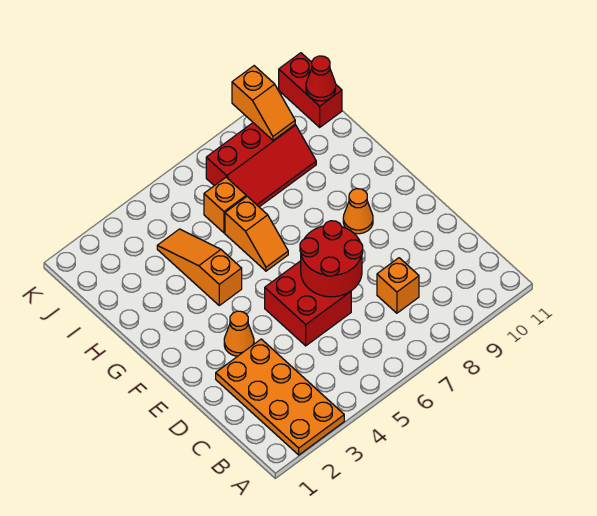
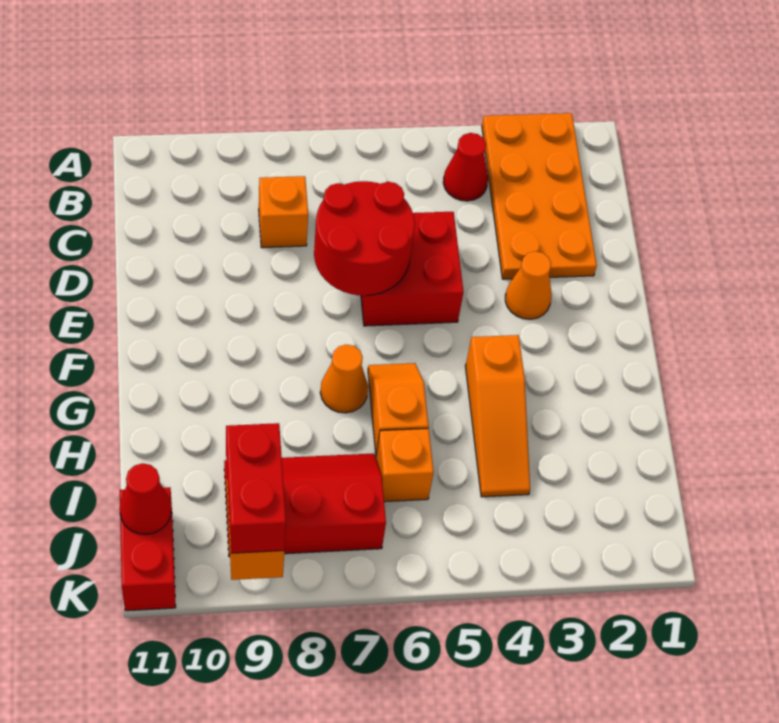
none -> red 1x1 cone [443,133,488,201]
orange 1x1 cone [343,189,373,234] -> orange 1x1 cone moved to [320,344,368,413]
none -> red 1x2 brick [226,423,286,553]

